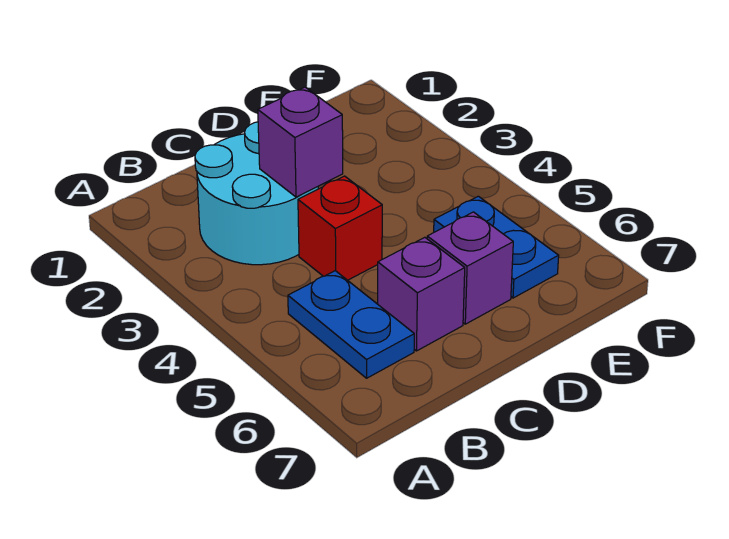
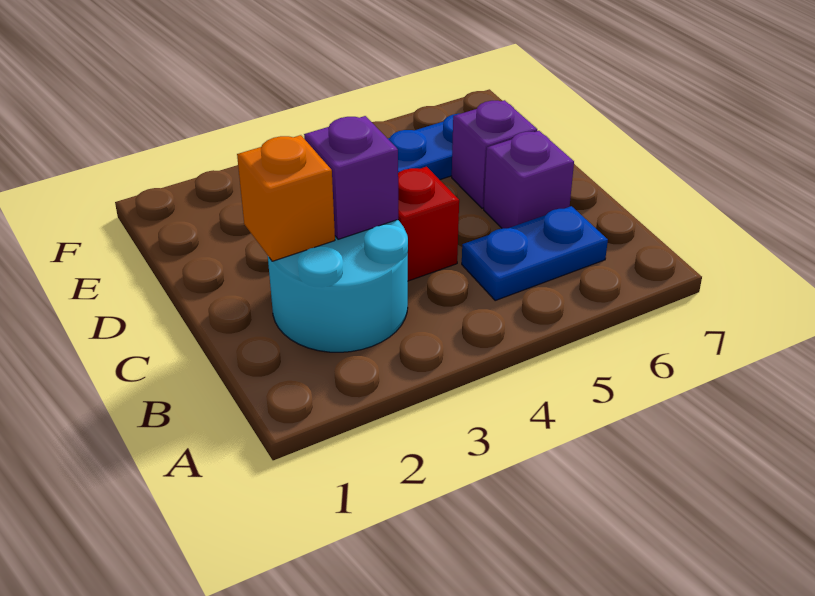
none -> orange 1x1 brick [237,135,335,261]

